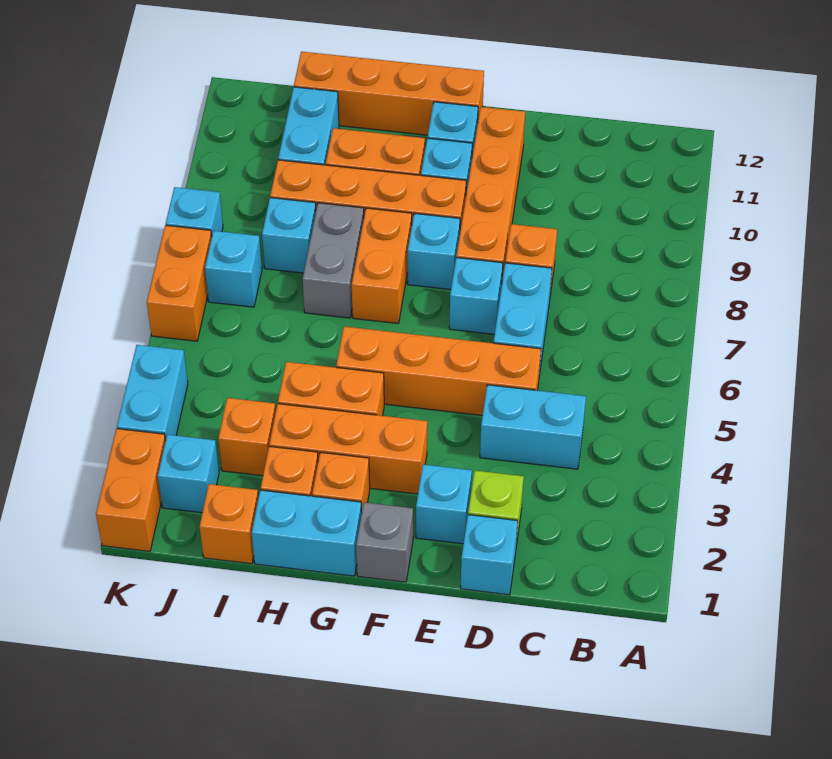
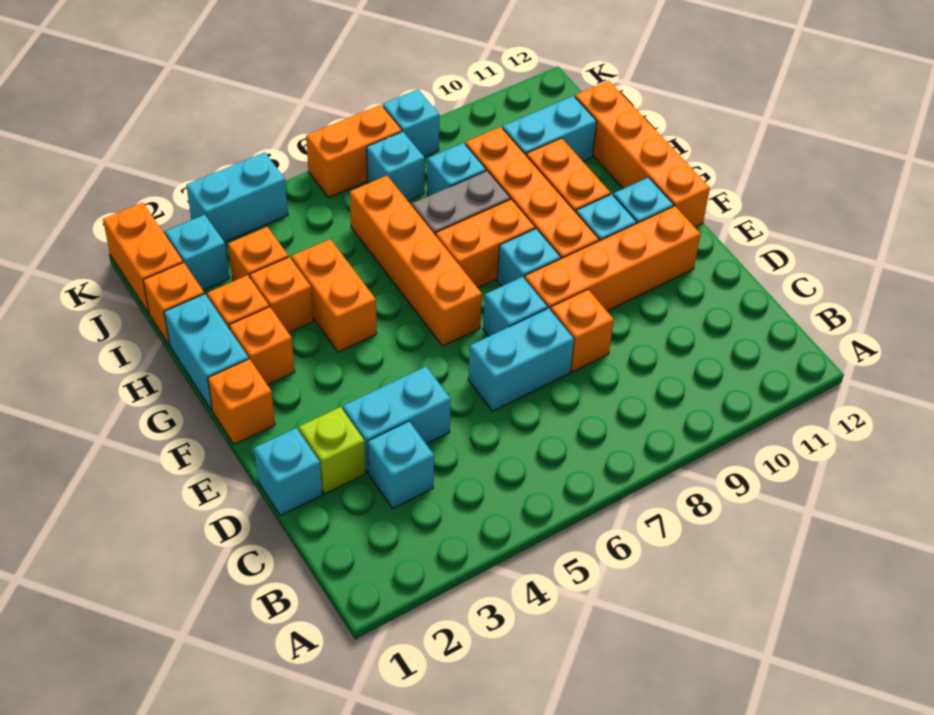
cyan 1x2 brick [480,385,586,469] -> cyan 1x2 brick turned to [343,366,451,472]
orange 1x4 brick [336,326,541,416] -> orange 1x4 brick moved to [350,176,482,346]
cyan 1x1 brick [416,464,472,544] -> cyan 1x1 brick moved to [368,421,434,508]
grey 1x1 brick [356,502,413,582] -> orange 1x1 brick [208,359,275,444]
orange 1x3 brick [269,404,427,494] -> orange 1x1 brick [250,257,313,333]
orange 1x2 brick [96,429,166,551] -> orange 1x2 brick turned to [103,203,183,313]

